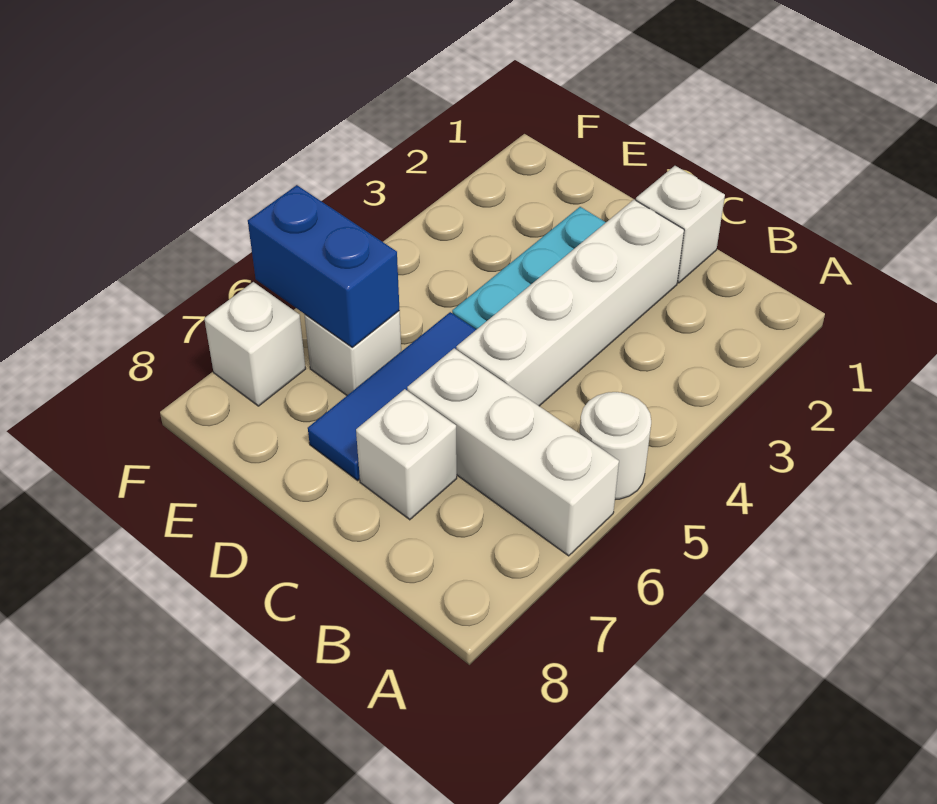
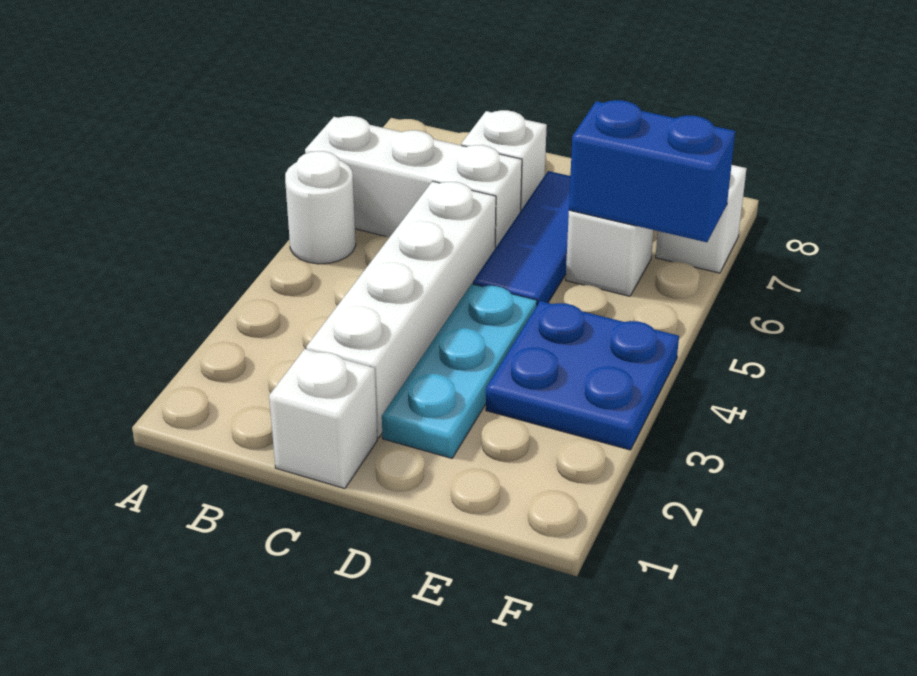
none -> blue 2x2 plate [486,301,679,450]

